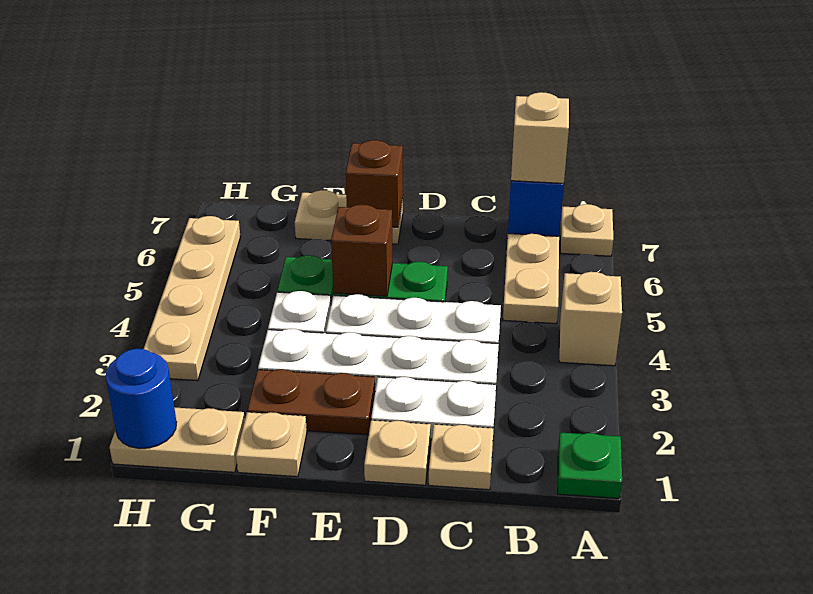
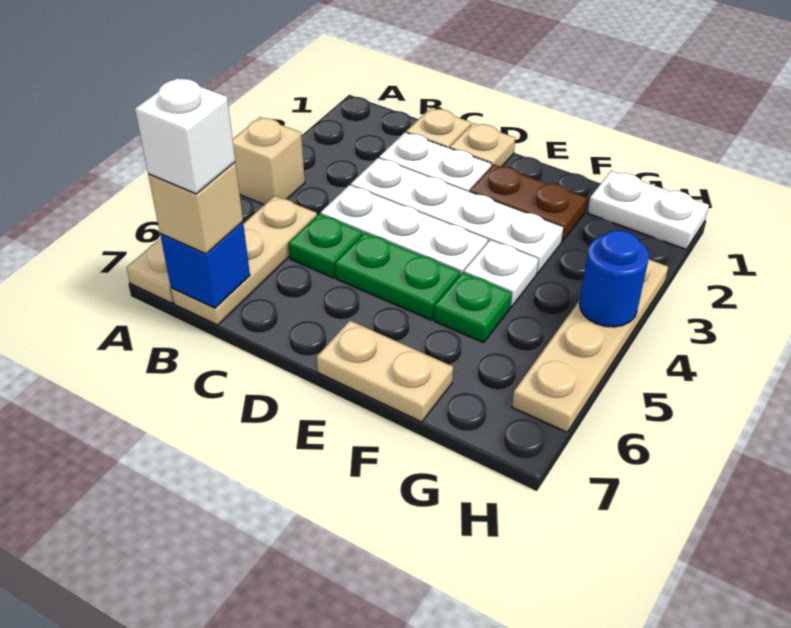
green 1x1 plate [558,432,622,498] -> green 1x1 plate moved to [288,214,363,278]
none -> white 1x1 brick [135,78,235,194]
brown 1x1 brick [331,205,393,296] -> none
brown 1x1 brick [346,140,403,227] -> none
tan 1x1 plate [236,412,307,477] -> none
tan 1x2 plate [110,407,245,472] -> white 1x2 plate [588,171,709,249]
blue 1x1 round brick [106,349,176,448] -> blue 1x1 round brick moved to [580,230,649,327]

